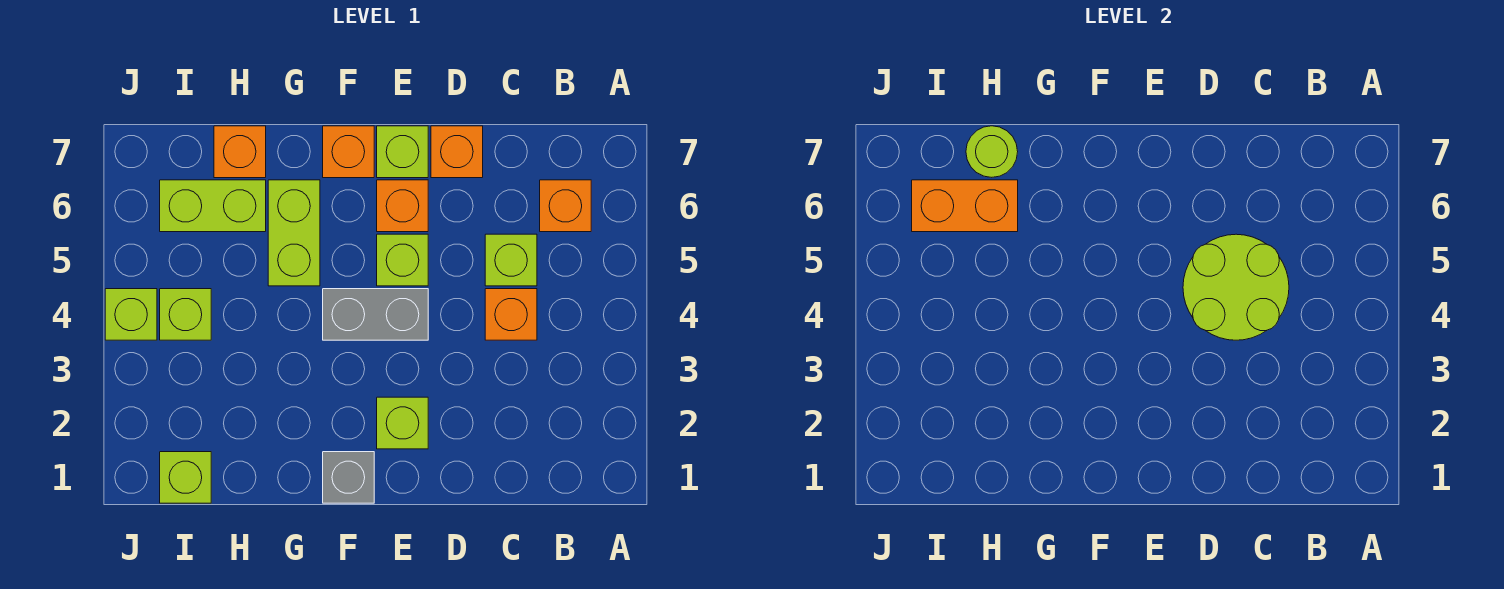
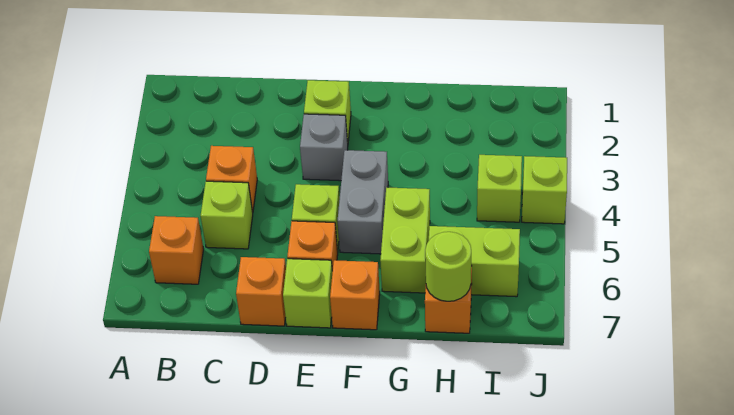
lime 2x2 round brick [1183,234,1289,340] -> none
grey 1x2 brick [323,289,428,340] -> grey 1x2 brick turned to [338,150,388,254]
grey 1x1 brick [323,452,374,503] -> grey 1x1 brick moved to [300,114,348,181]
orange 1x2 brick [912,180,1018,232] -> none
lime 1x1 brick [160,452,211,503] -> none

